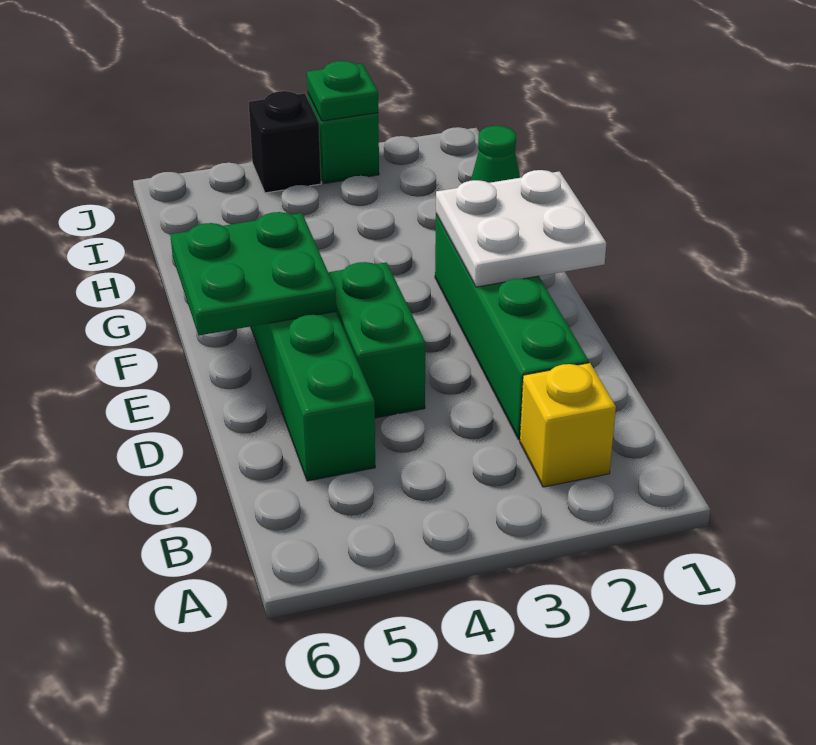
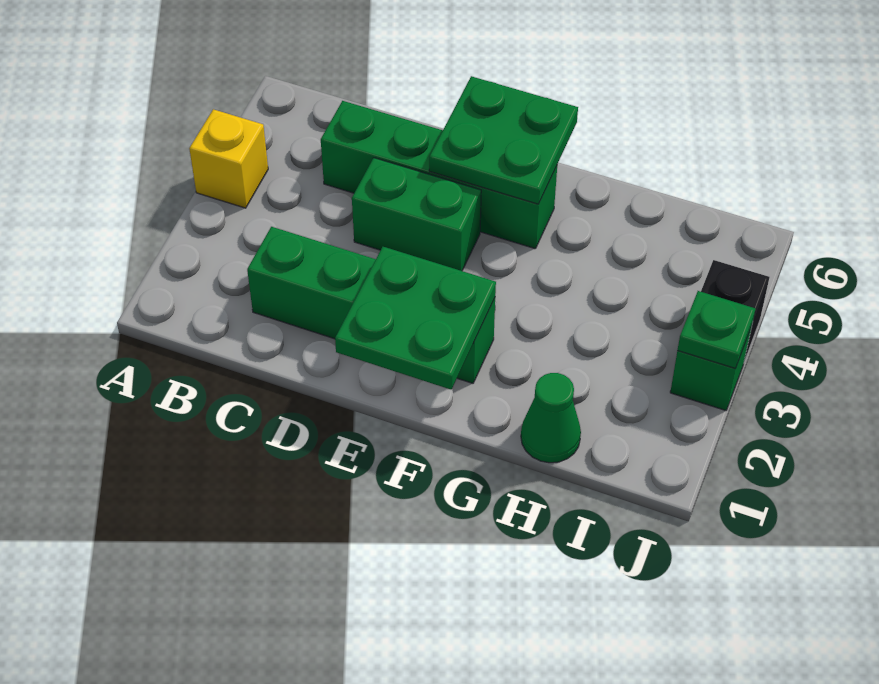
yellow 1x1 brick [520,363,616,487] -> yellow 1x1 brick moved to [189,109,268,208]
white 2x2 plate [436,170,606,287] -> green 2x2 plate [335,247,496,389]

